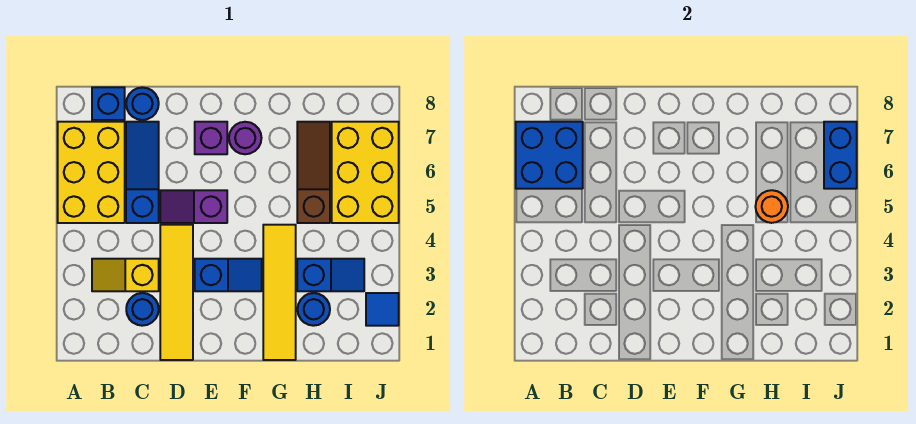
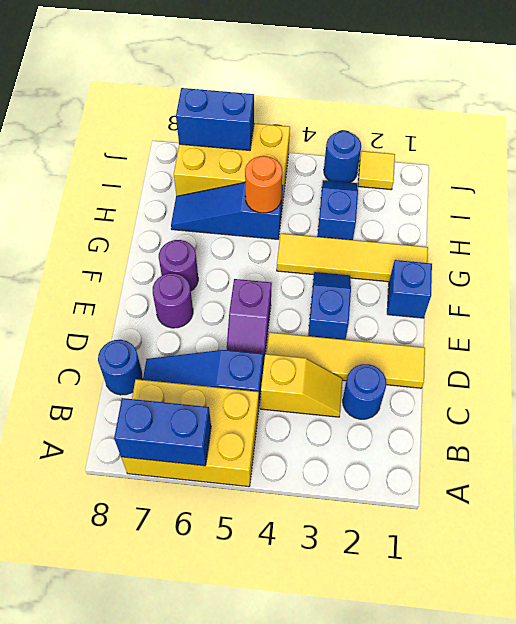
blue 2x2 brick [516,122,583,189] -> blue 1x2 brick [114,398,211,466]
yellow 1x2 slope [92,259,159,291] -> yellow 1x2 slope turned to [261,354,343,417]
blue 1x1 brick [92,87,125,120] -> blue 1x1 brick moved to [387,260,432,318]
purple 1x1 brick [195,122,227,154] -> purple 1x1 round brick [153,273,193,328]
blue 1x1 round brick [297,293,330,326] -> blue 1x1 round brick moved to [324,131,361,183]
brown 1x3 slope [297,122,330,223] -> blue 1x3 slope [171,183,283,239]
blue 1x1 tile [366,293,399,326] -> yellow 1x1 tile [358,151,395,190]

